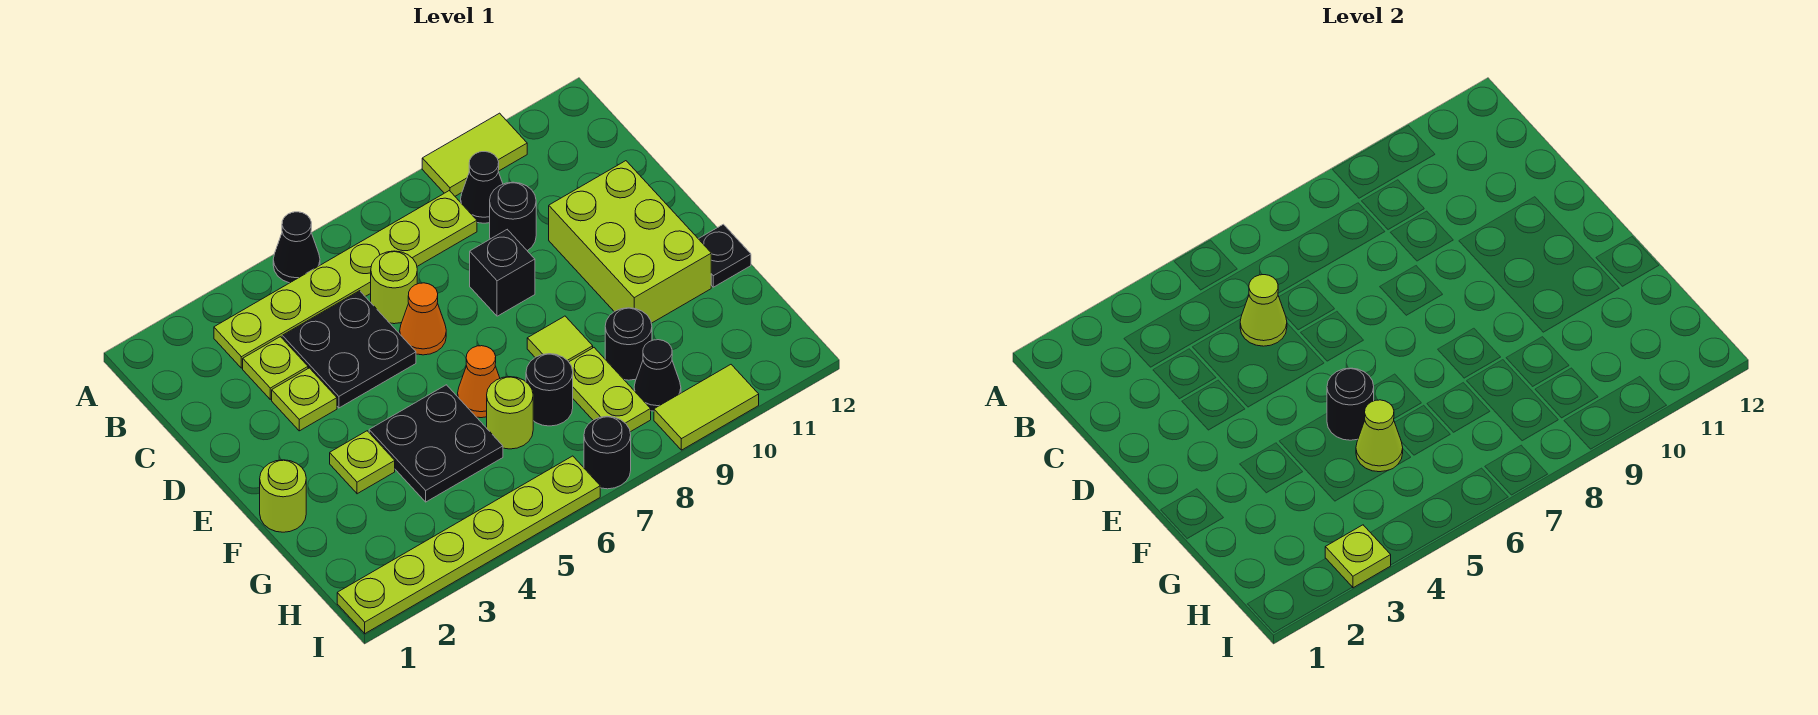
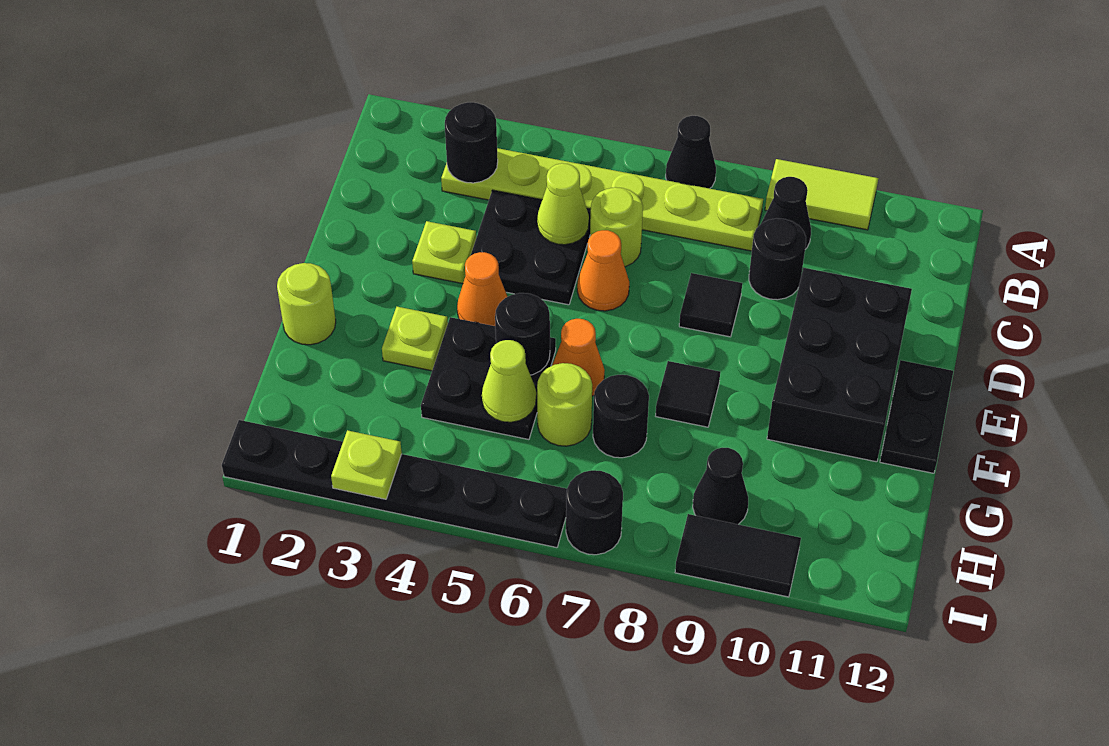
black 1x1 cone [273,212,320,283] -> black 1x1 cone moved to [666,116,716,189]
lime 1x1 plate [243,337,308,399] -> none
black 1x1 brick [470,230,535,316] -> black 1x1 tile [679,273,742,337]
lime 2x3 brick [549,161,711,323] -> black 2x3 brick [767,268,912,462]
none -> orange 1x1 cone [457,252,507,326]
lime 1x1 tile [527,316,593,362] -> black 1x1 tile [656,361,720,427]
black 1x1 plate [699,224,751,287] -> black 1x2 plate [880,360,953,473]
lime 1x2 plate [569,348,651,432] -> none
black 1x1 round brick [605,308,652,380] -> black 1x1 round brick moved to [445,102,498,183]
lime 1x6 plate [337,456,600,634] -> black 1x6 plate [222,420,567,548]
lime 1x2 tile [654,365,759,450] -> black 1x2 tile [675,514,801,597]

